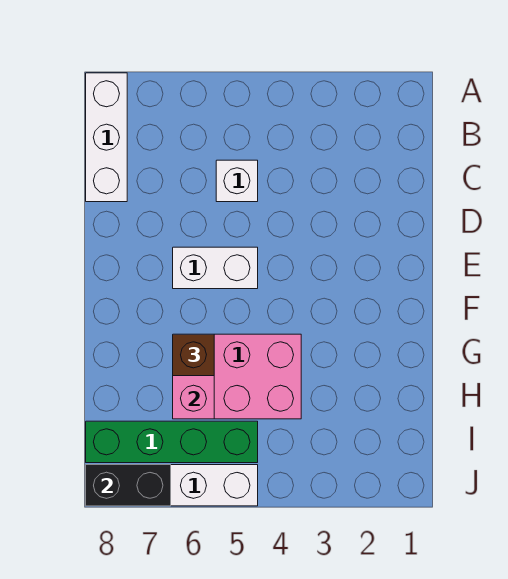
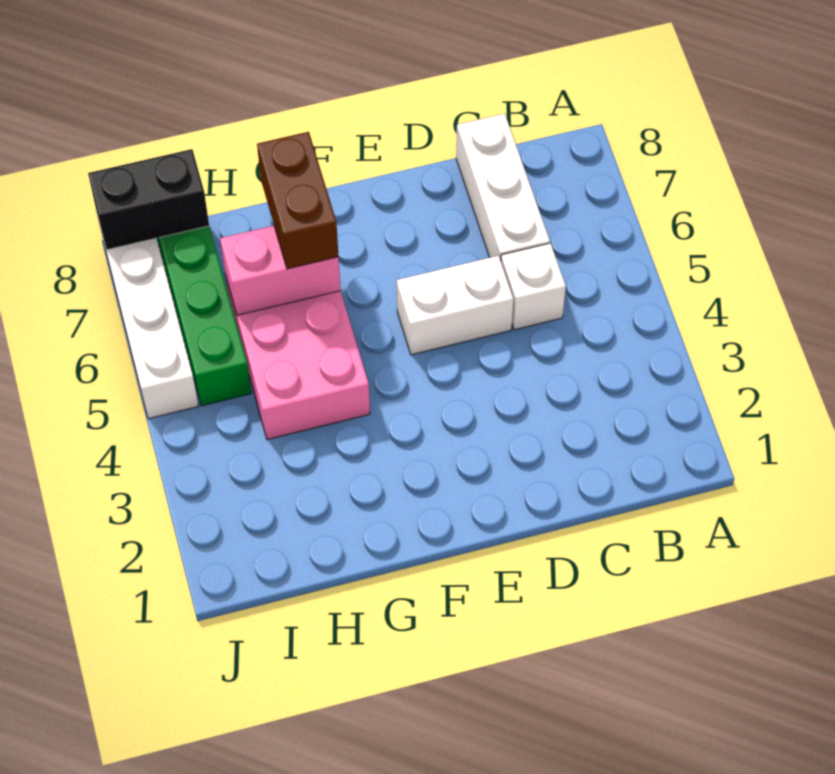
white 1x3 brick [86,73,127,202] -> white 1x3 brick turned to [456,113,550,261]
white 1x2 brick [173,247,258,289] -> white 1x2 brick turned to [397,256,513,355]
brown 1x1 brick [173,334,214,376] -> brown 1x2 brick [257,132,339,269]
black 1x2 brick [86,465,171,506] -> black 1x2 brick turned to [88,149,209,250]

